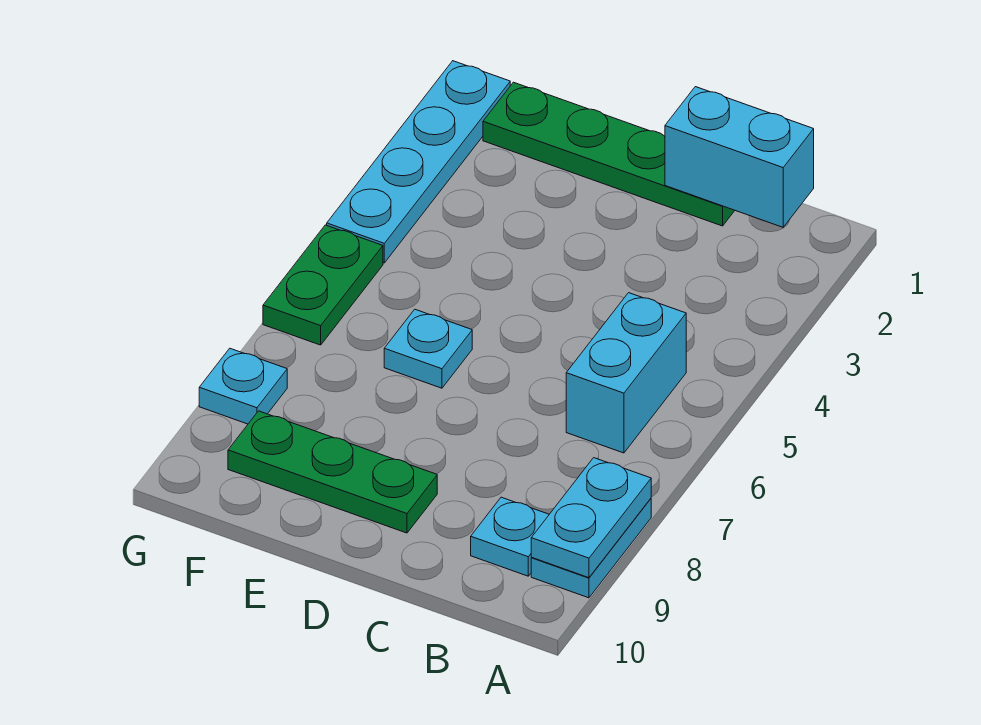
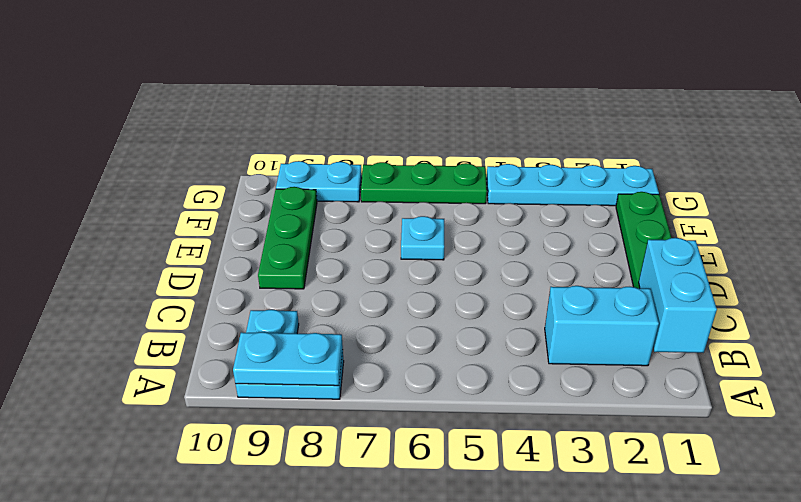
cyan 1x2 brick [566,293,686,453] -> cyan 1x2 brick moved to [545,286,659,366]
green 1x2 plate [263,225,383,345] -> green 1x3 plate [361,162,487,204]
cyan 1x1 plate [199,348,287,424] -> cyan 1x2 plate [276,161,362,202]

